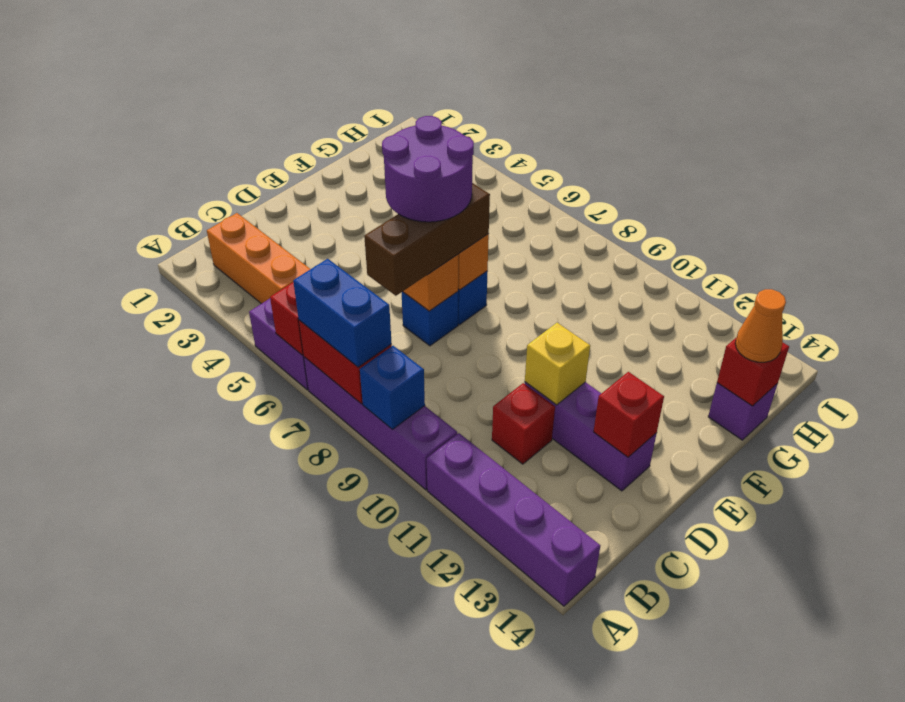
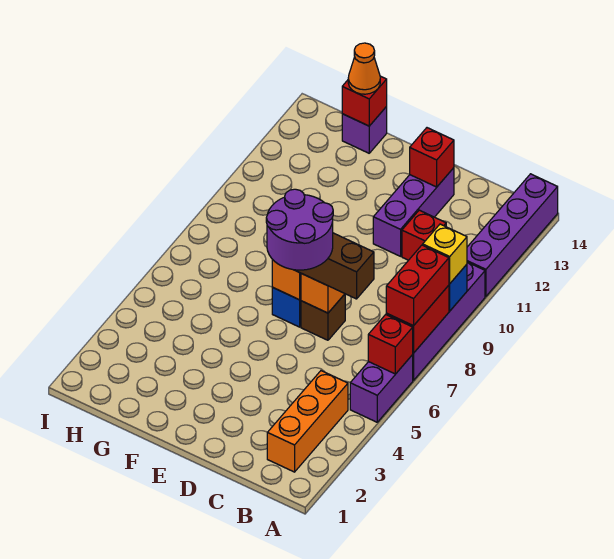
blue 1x2 brick [293,259,392,367] -> red 1x2 brick [386,245,449,326]
blue 1x1 brick [402,292,458,346] -> brown 1x1 brick [301,294,345,340]
yellow 1x1 brick [525,323,590,405] -> yellow 1x1 brick moved to [423,224,467,284]

